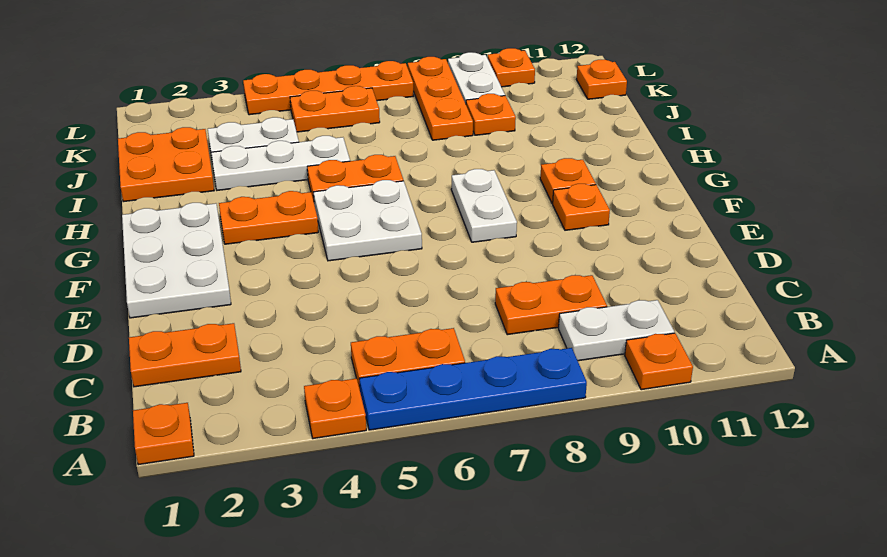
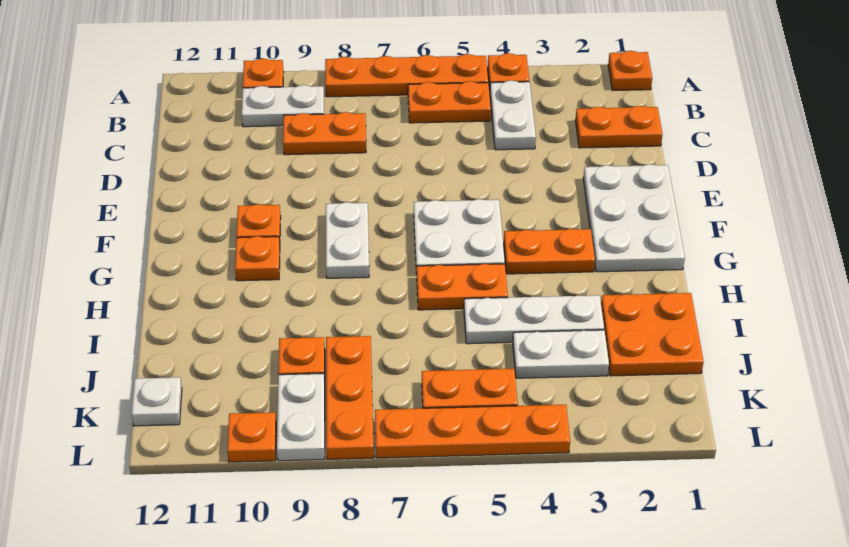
blue 1x4 plate [359,348,587,430] -> orange 1x4 plate [325,54,488,97]
none -> white 1x2 plate [490,80,536,150]
orange 1x1 plate [577,60,627,99] -> white 1x1 plate [131,377,182,426]

